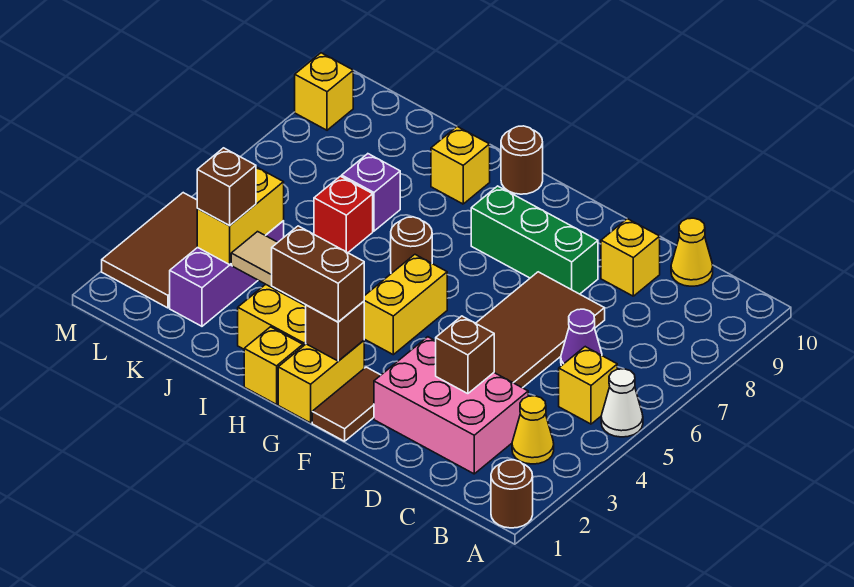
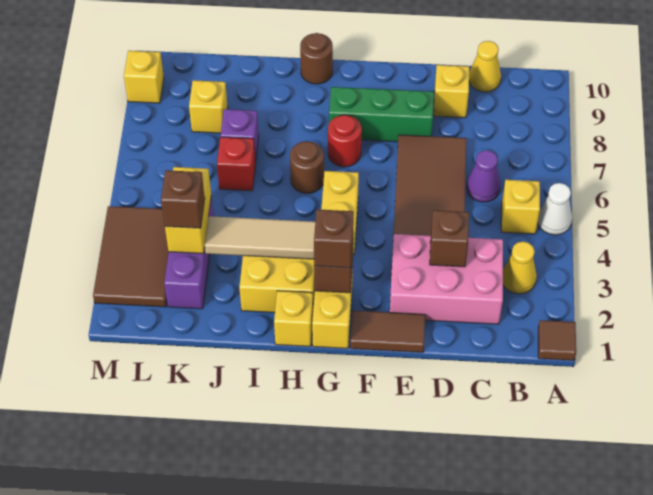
brown 1x1 round brick [491,460,533,528] -> brown 1x1 tile [538,320,576,360]
brown 1x2 tile [312,367,381,441] -> brown 1x2 tile turned to [350,311,425,352]
brown 1x2 brick [272,226,364,322] -> brown 1x1 brick [314,209,354,268]
none -> red 1x1 round brick [328,115,362,167]
yellow 1x1 brick [431,127,490,204] -> yellow 1x1 brick moved to [189,80,228,133]

